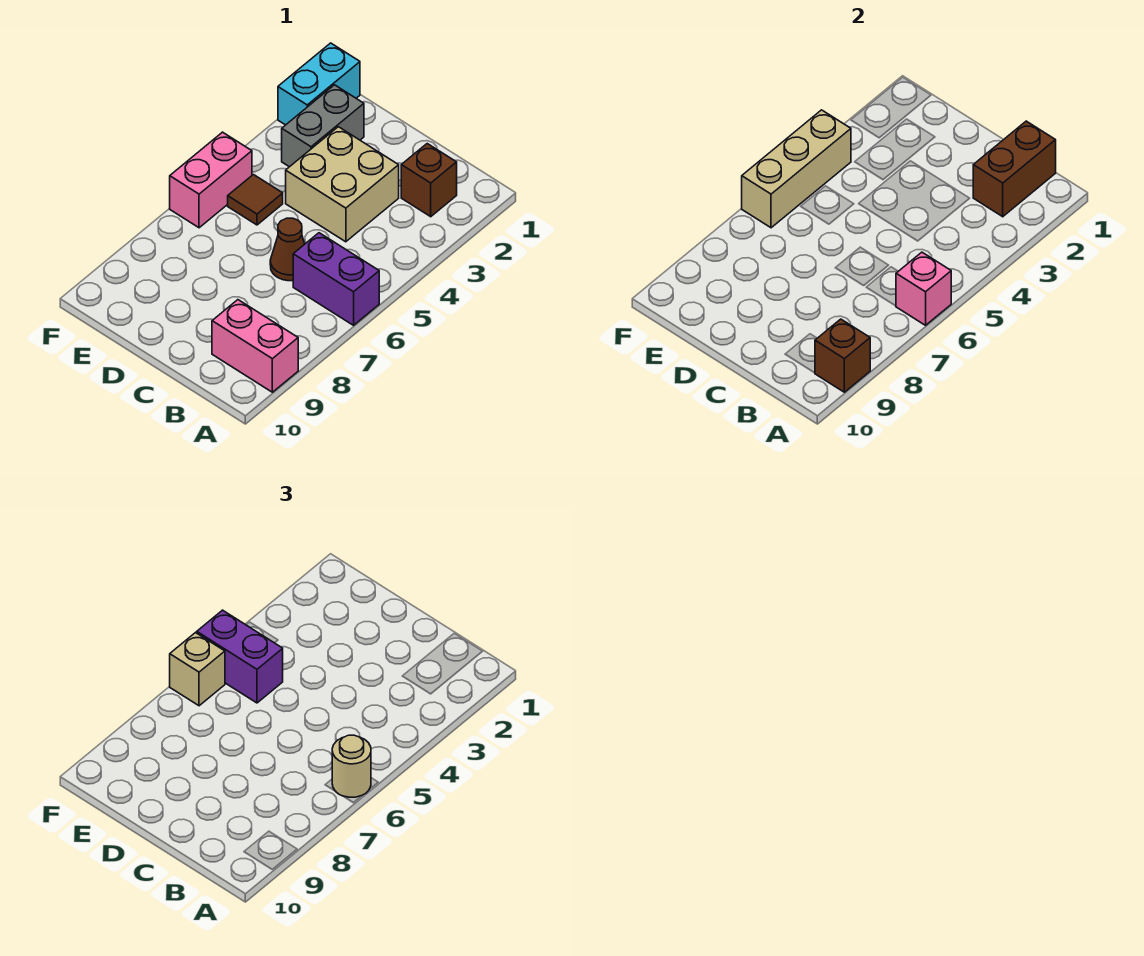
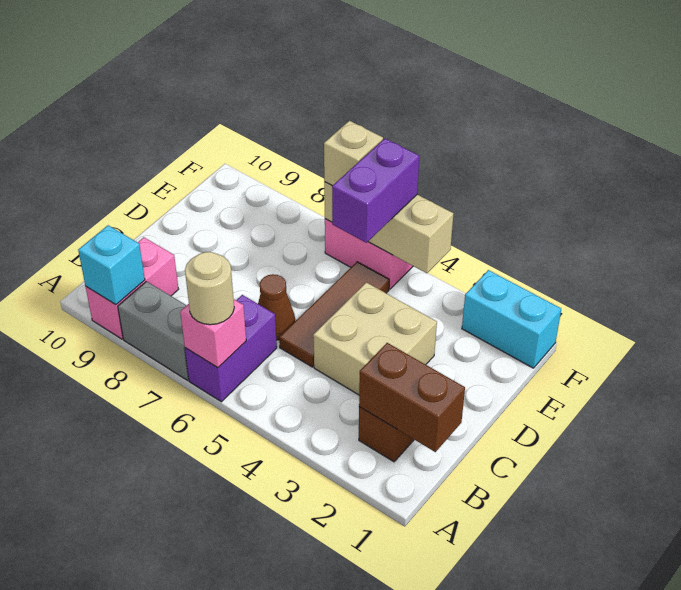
brown 1x1 brick [815,319,870,392] -> cyan 1x1 brick [78,225,145,305]
grey 1x2 brick [282,85,364,167] -> grey 1x2 brick moved to [118,281,189,380]
brown 1x1 tile [228,175,283,225] -> brown 1x3 tile [279,262,389,367]

